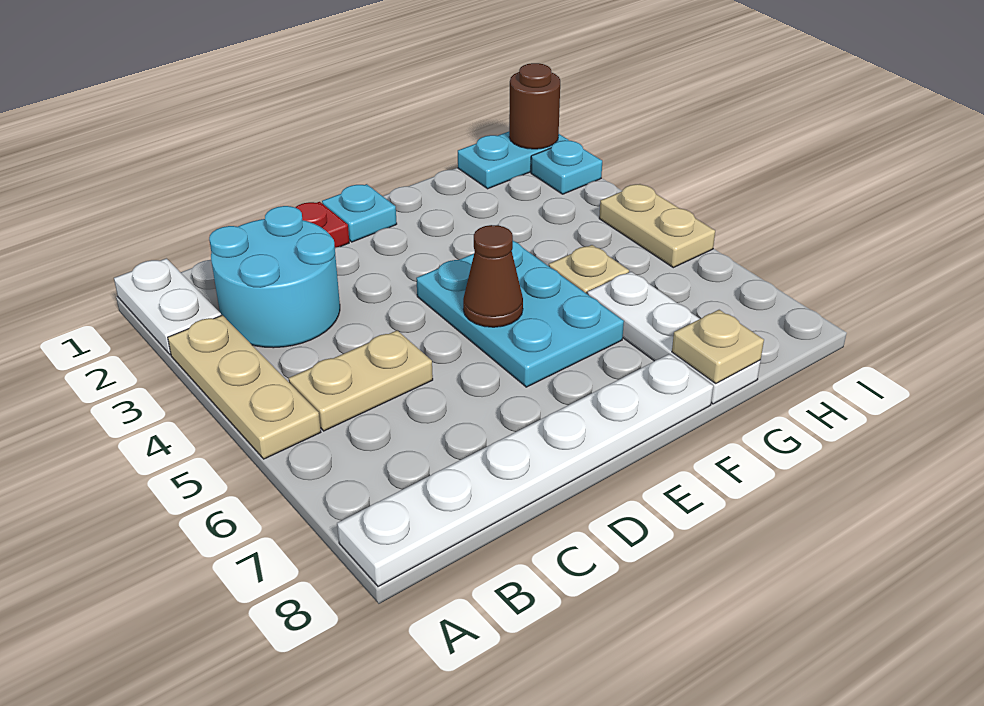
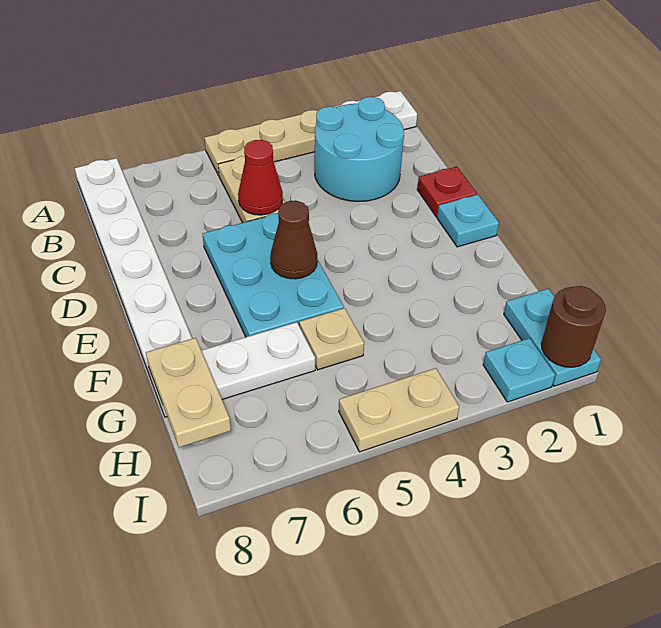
none -> red 1x1 cone [238,140,283,215]
cyan 2x3 plate [416,241,624,387] -> cyan 2x3 plate turned to [203,213,344,337]
tan 1x1 plate [672,310,764,384] -> tan 1x2 plate [146,338,231,447]

